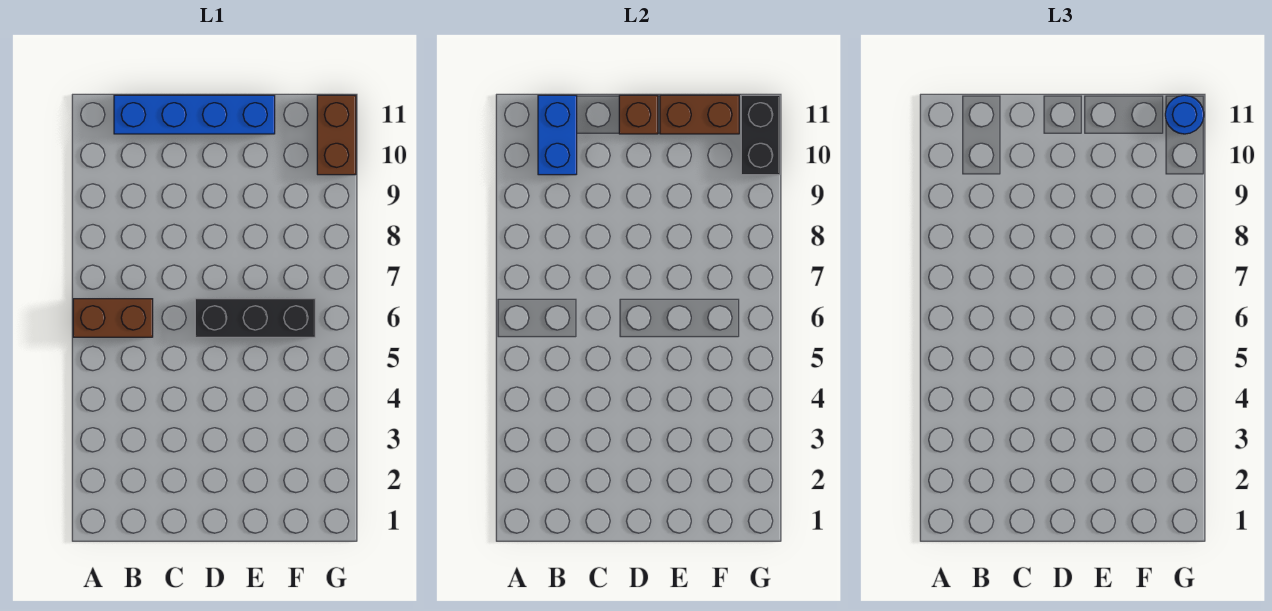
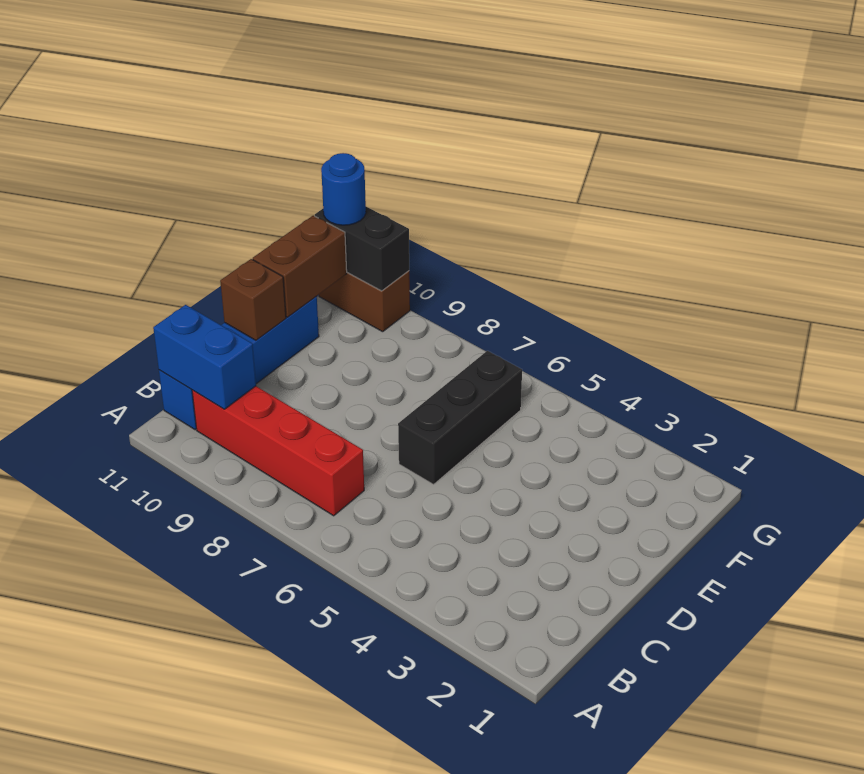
brown 1x2 brick [73,299,153,337] -> none
none -> red 1x4 brick [192,386,364,516]

